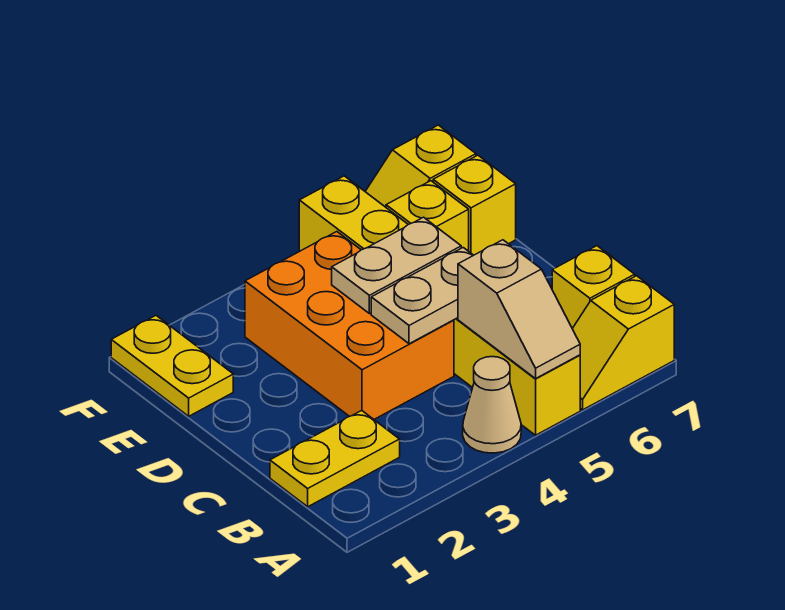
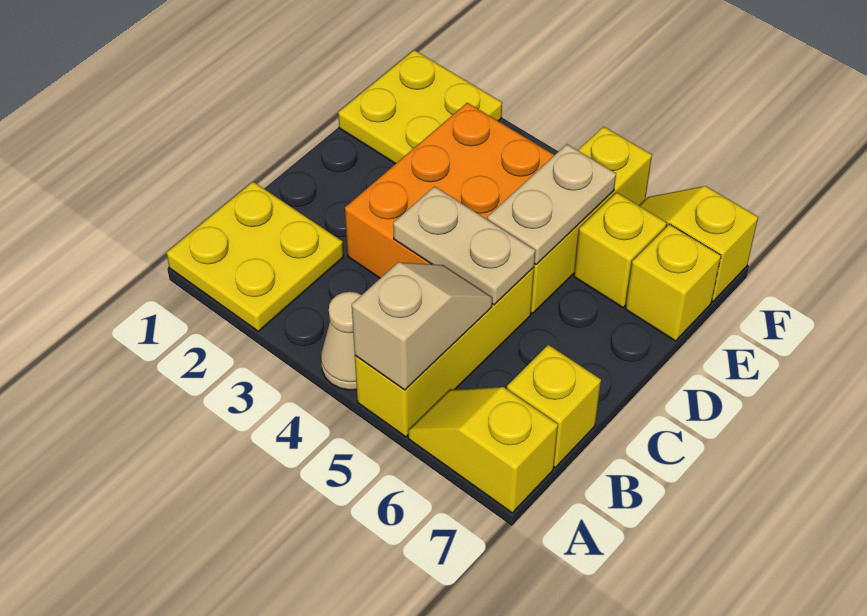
tan 1x2 slope [458,240,580,379] -> tan 1x2 slope turned to [352,263,492,390]
yellow 1x2 plate [270,411,400,507] -> yellow 2x2 plate [167,182,344,331]
tan 1x2 plate [332,217,461,314] -> tan 1x2 plate turned to [487,144,616,264]
yellow 1x2 plate [111,316,233,416] -> yellow 2x2 plate [338,50,502,164]

